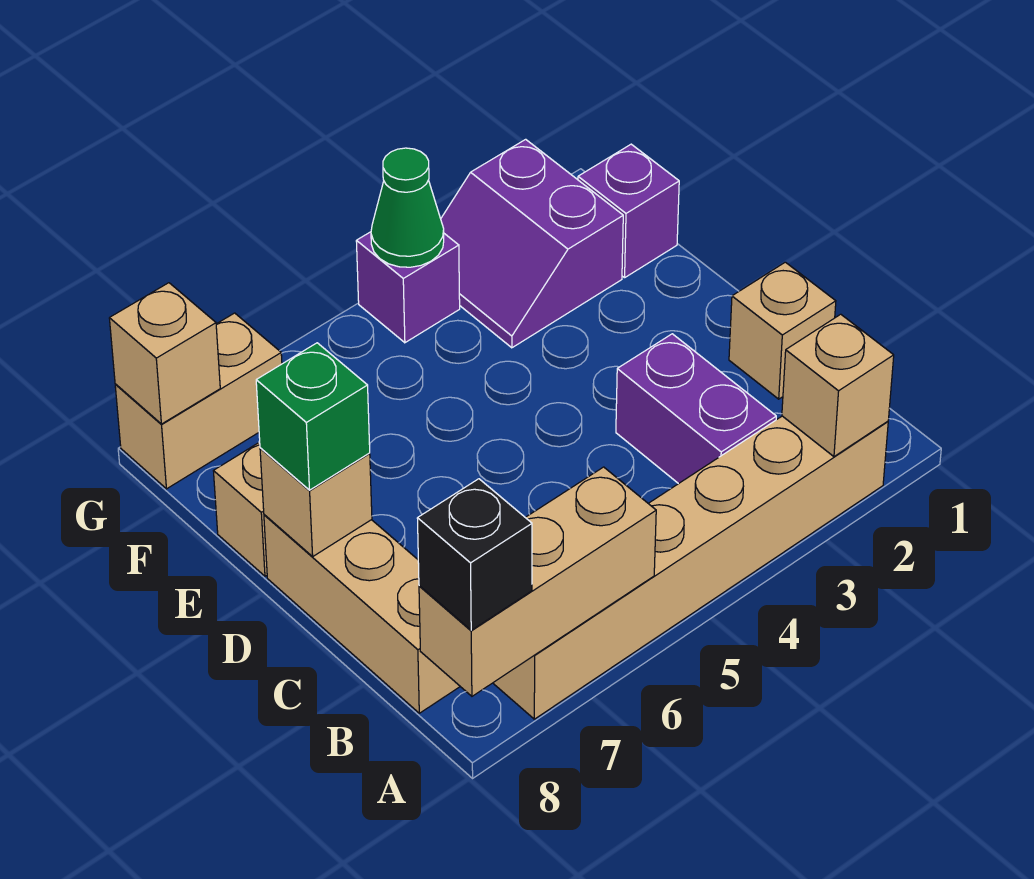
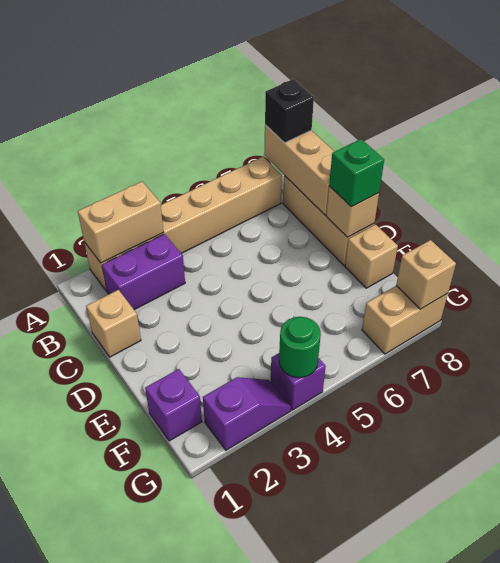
tan 1x1 brick [782,314,894,457] -> tan 1x2 brick [78,182,164,263]
tan 1x3 brick [419,467,656,696] -> tan 1x3 brick turned to [264,125,334,215]
purple 1x2 brick [616,334,776,484] -> purple 1x2 brick turned to [102,234,185,310]
purple 2x2 slope [441,139,623,348] -> purple 1x2 slope [203,377,291,450]
green 1x1 cone [371,148,444,267] -> green 1x1 round brick [279,317,321,378]

